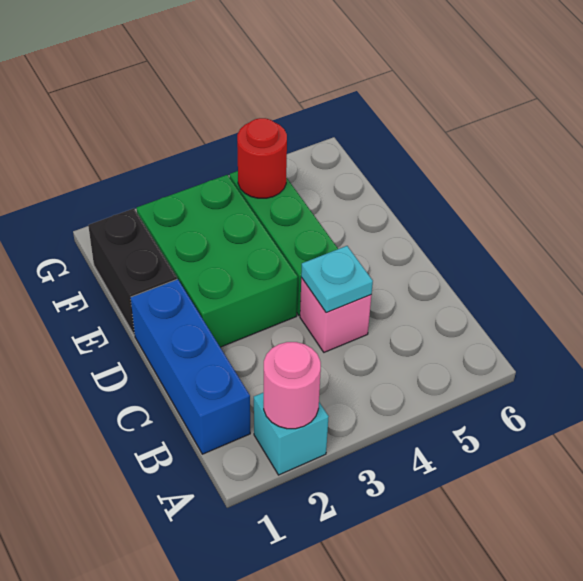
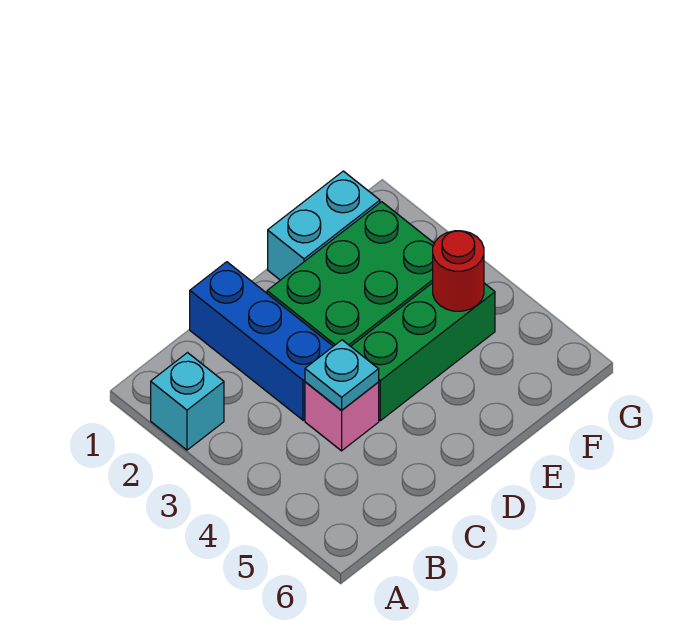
pink 1x1 round brick [264,342,321,429] -> none
blue 1x3 brick [131,279,250,454] -> blue 1x3 brick turned to [190,262,333,420]
black 1x2 brick [88,208,177,335] -> cyan 1x2 brick [268,171,380,280]

